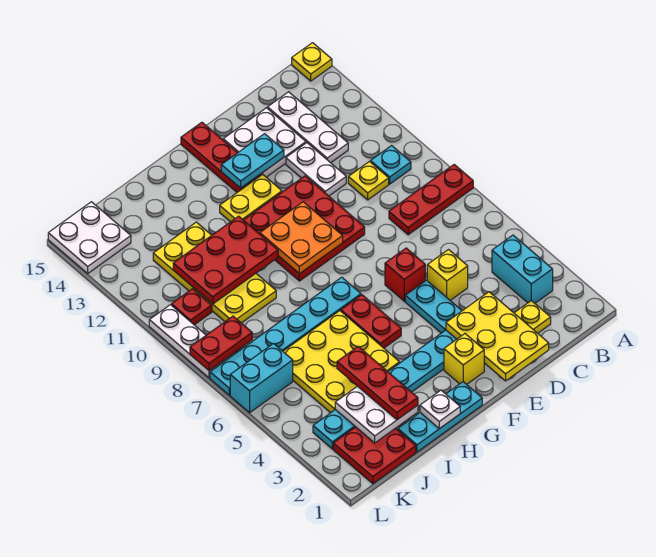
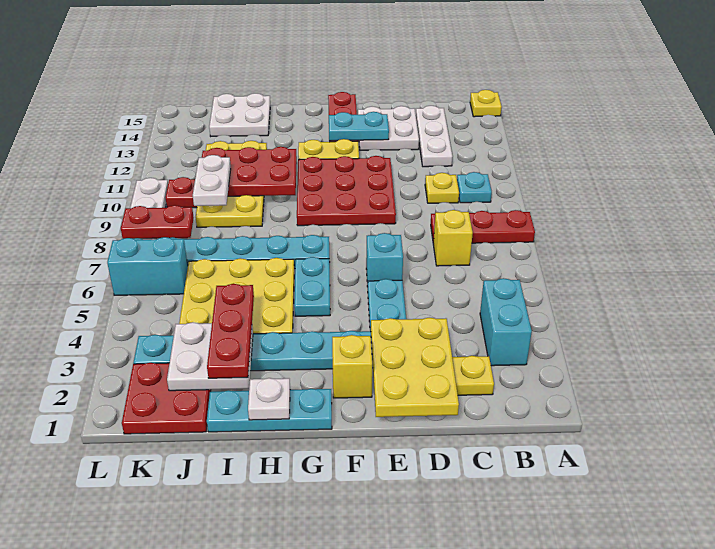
yellow 1x1 brick [427,250,468,300] -> yellow 1x1 brick moved to [433,210,473,266]
white 1x2 plate [286,143,346,196] -> white 1x2 plate moved to [193,155,231,206]
red 1x1 brick [385,248,425,301] -> cyan 1x1 brick [366,233,403,287]
orange 2x2 plate [260,202,343,274] -> none
red 1x2 plate [341,295,401,348] -> cyan 1x2 plate [294,257,330,316]
white 2x2 plate [48,202,131,273] -> white 2x2 plate moved to [209,93,270,136]

